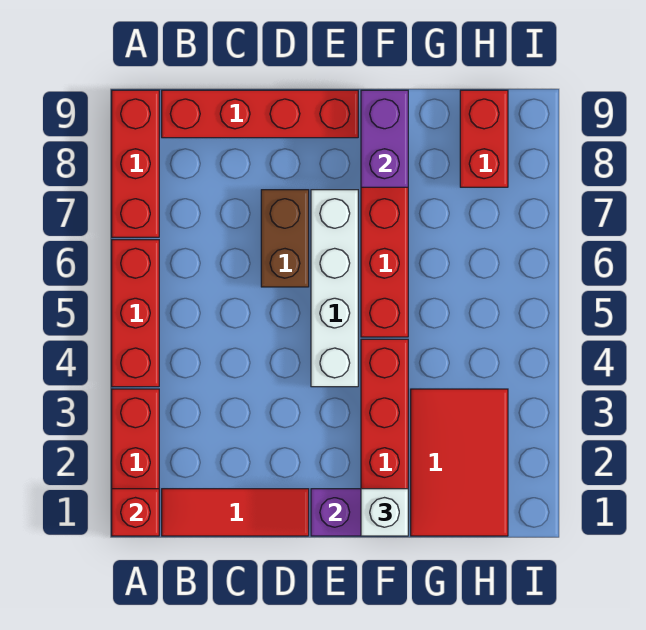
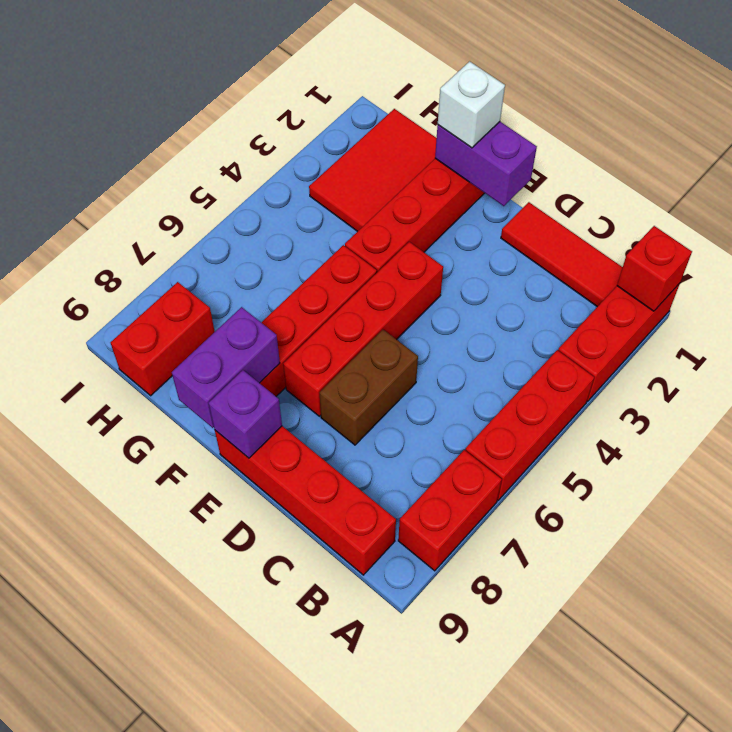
red 1x3 brick [112,90,159,237] -> red 1x2 brick [398,450,502,571]
white 1x4 brick [311,190,358,387] -> red 1x4 brick [283,242,443,416]
none -> purple 1x1 brick [209,370,282,458]

